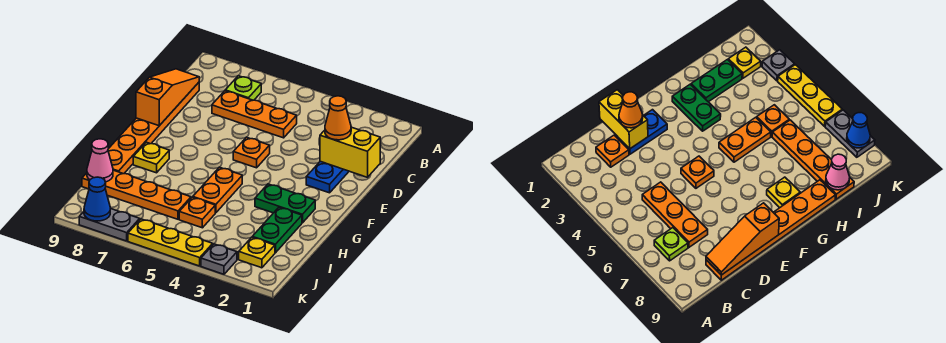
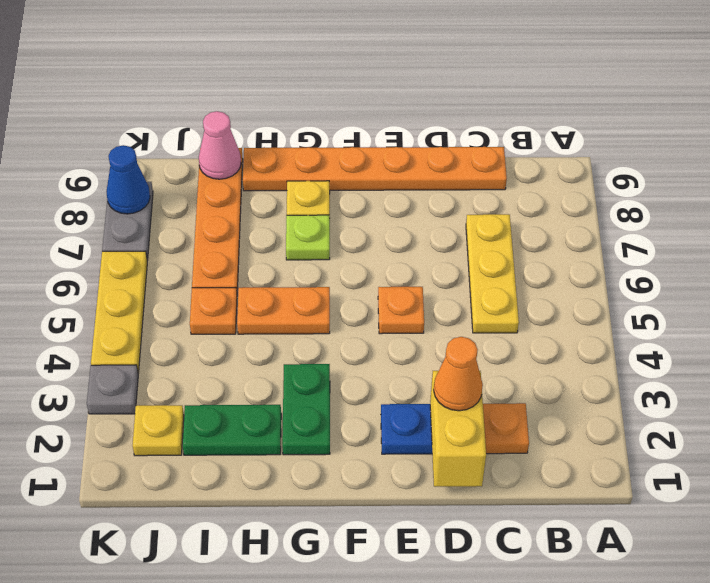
lime 1x1 plate [225,76,261,100] -> lime 1x1 plate moved to [286,215,330,260]
orange 1x3 plate [212,91,297,138] -> yellow 1x3 plate [466,214,519,333]
orange 1x3 slope [136,69,199,126] -> none

